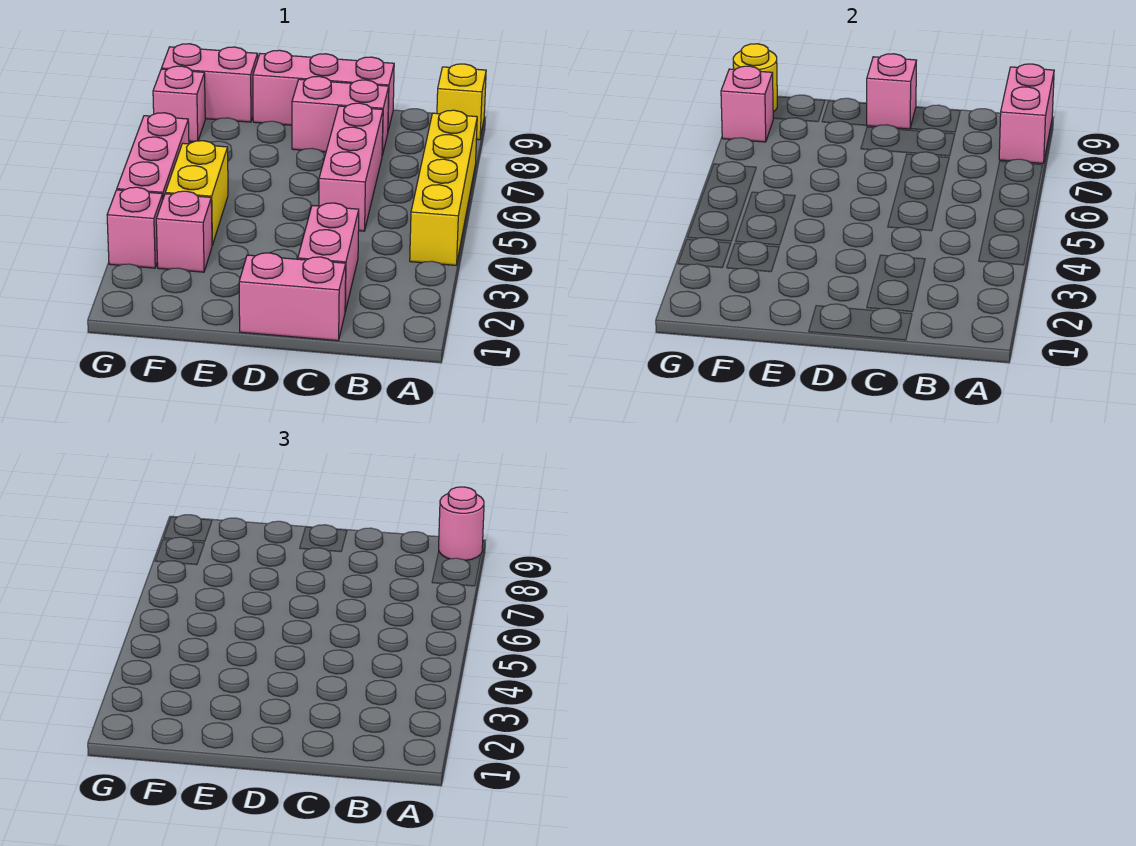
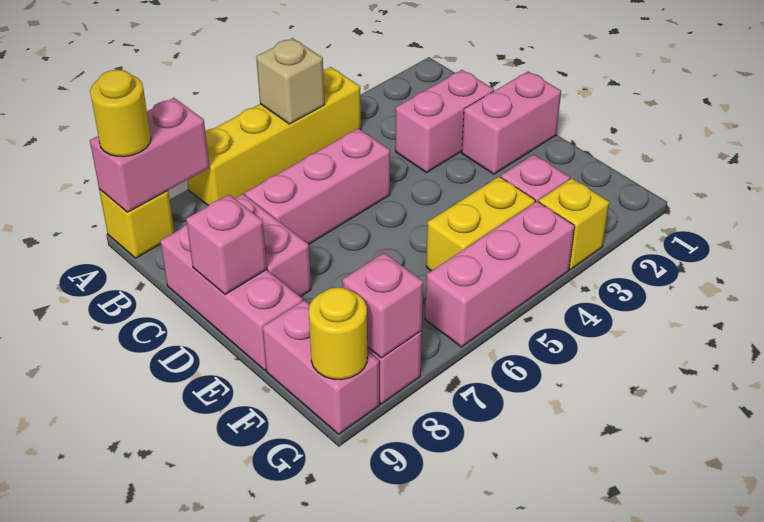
none -> tan 1x1 brick [256,38,325,124]
pink 1x1 round brick [439,487,484,561] -> yellow 1x1 round brick [90,70,151,157]
pink 1x2 brick [239,253,346,341] -> pink 1x2 brick turned to [462,71,561,174]
pink 1x1 brick [107,187,163,268] -> yellow 1x1 brick [539,178,609,269]

